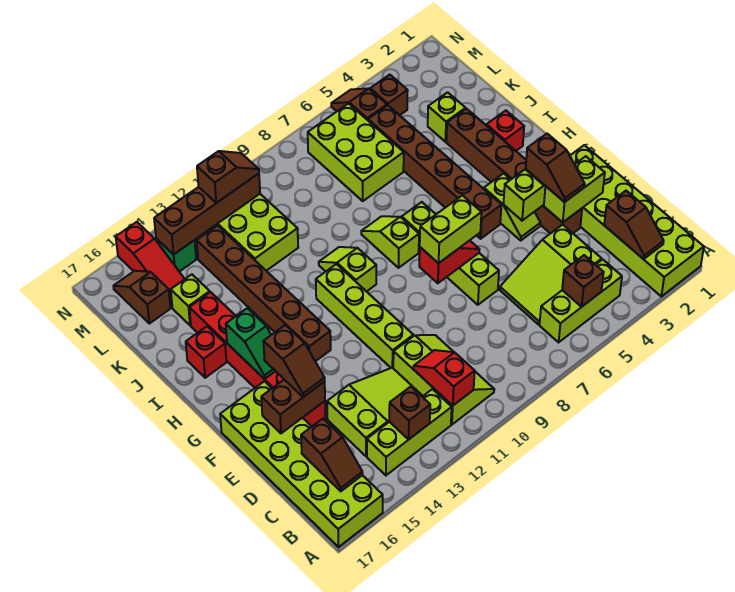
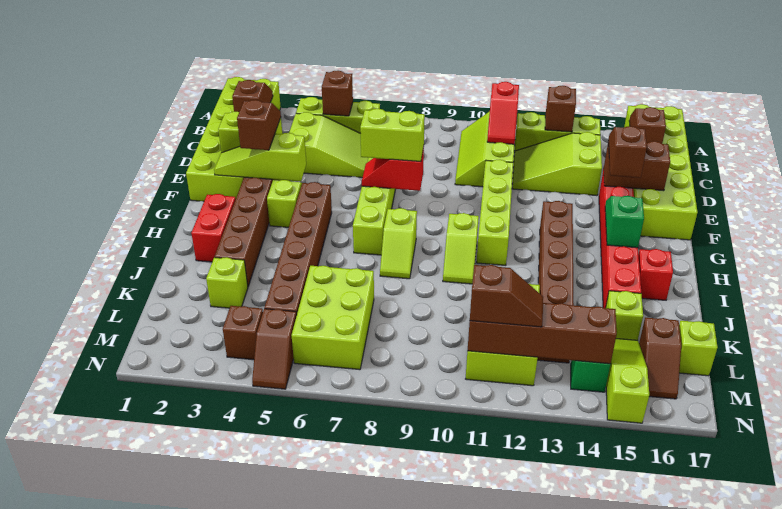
red 1x1 brick [487,111,524,151] -> red 1x2 brick [191,194,236,262]
red 1x3 slope [116,222,184,307] -> lime 1x3 slope [606,339,649,423]
none -> lime 1x1 brick [679,321,718,376]
brown 1x2 slope [197,151,259,203] -> brown 1x2 slope turned to [470,265,543,327]

